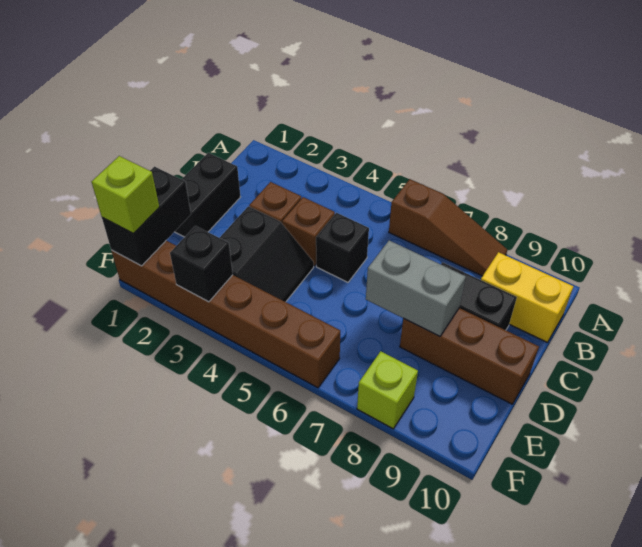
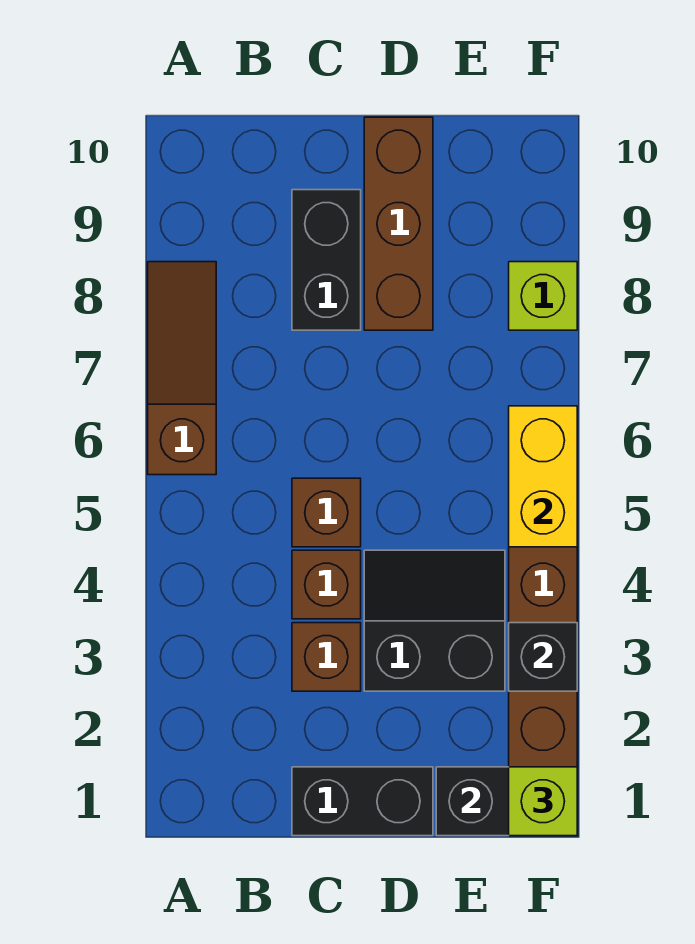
yellow 1x2 brick [481,252,574,343] -> yellow 1x2 brick moved to [509,406,577,547]
black 1x1 brick [316,213,369,282] -> brown 1x1 brick [292,478,361,547]
grey 1x2 brick [366,240,466,336] -> none

